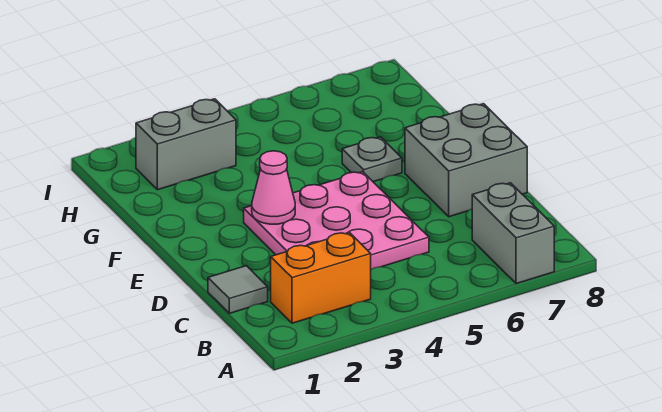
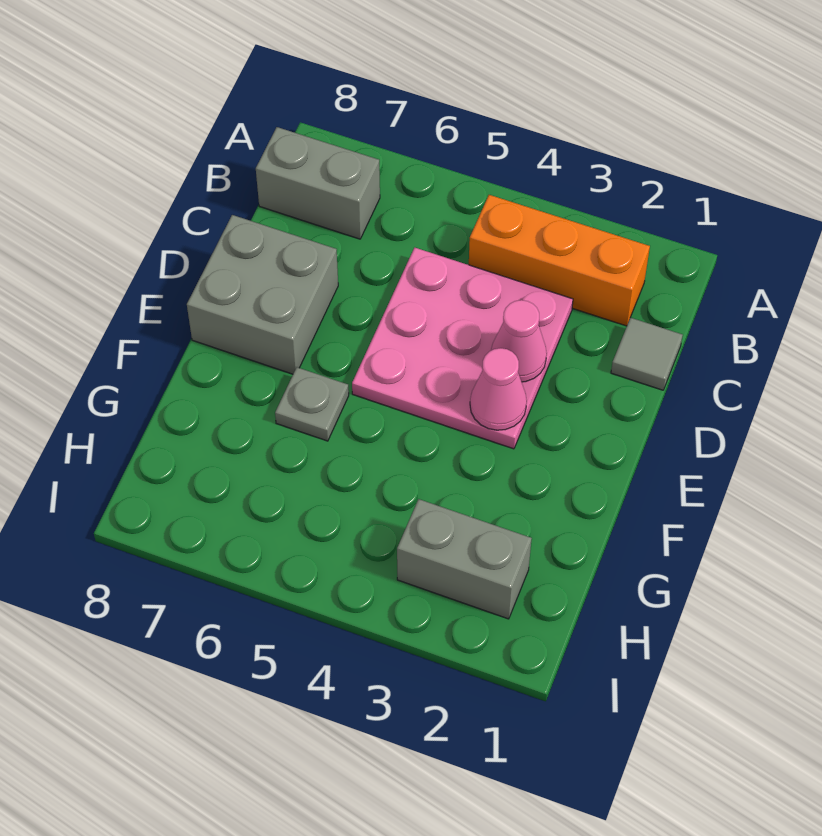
grey 1x2 brick [472,183,554,284] -> grey 1x2 brick turned to [256,127,380,239]
orange 1x2 brick [271,232,371,323] -> orange 1x3 brick [469,195,650,326]
none -> pink 1x1 cone [491,300,547,382]

